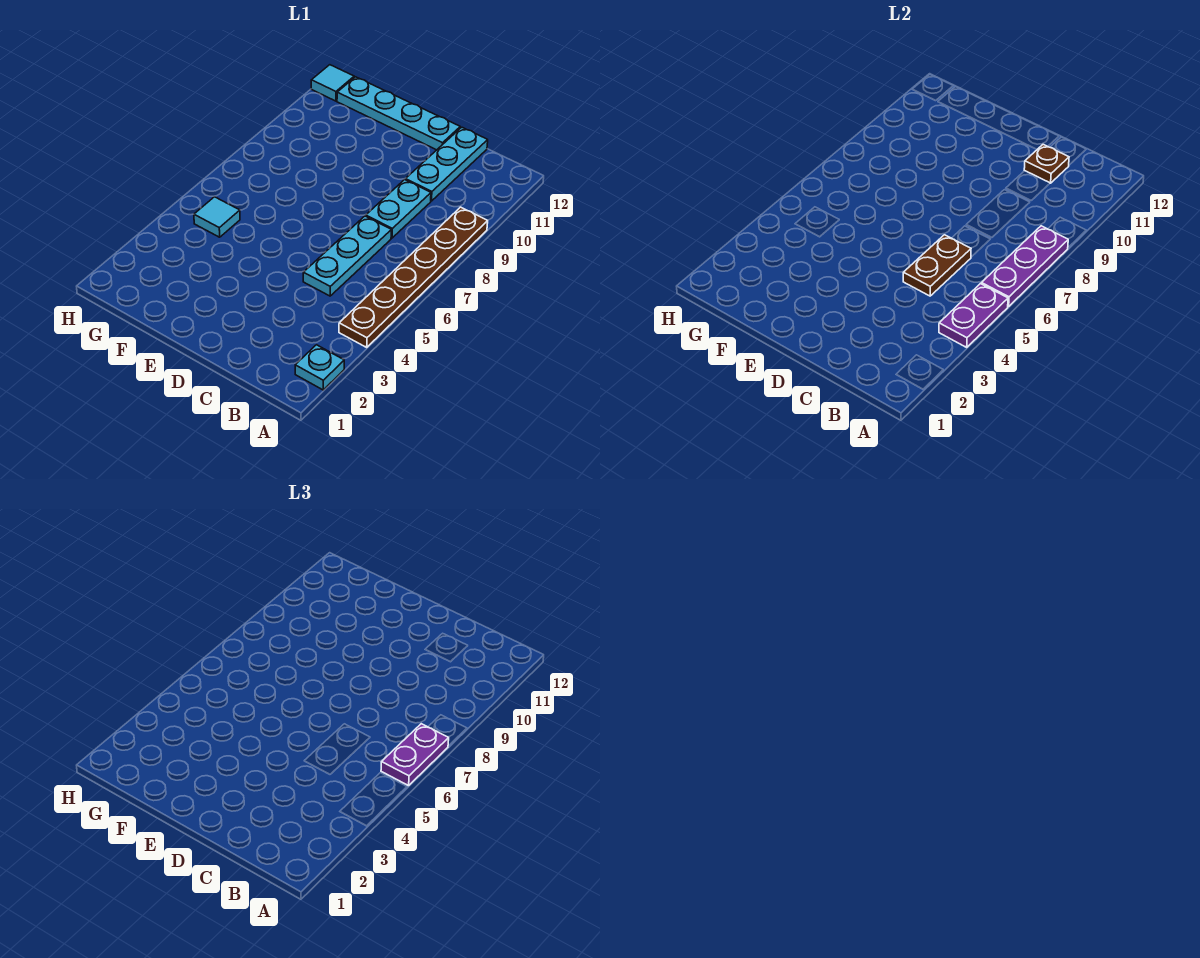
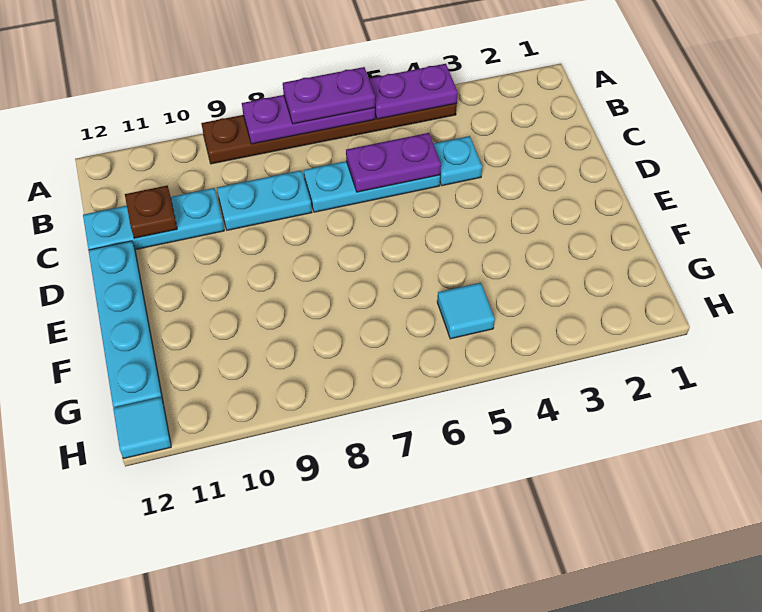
cyan 1x1 plate [295,345,344,390] -> cyan 1x1 plate moved to [433,136,482,186]
brown 1x2 plate [903,235,971,296] -> purple 1x2 plate [346,133,441,192]

